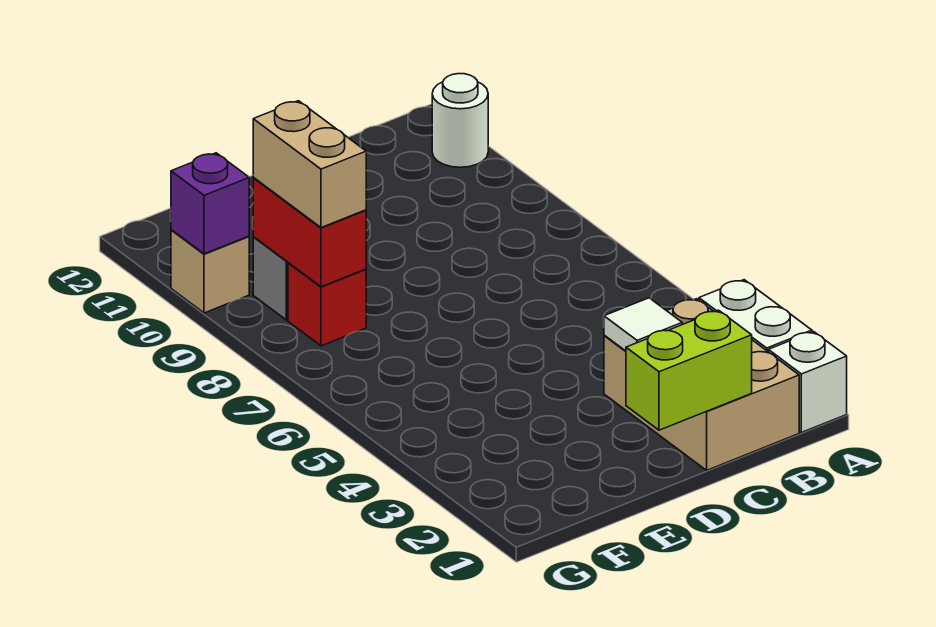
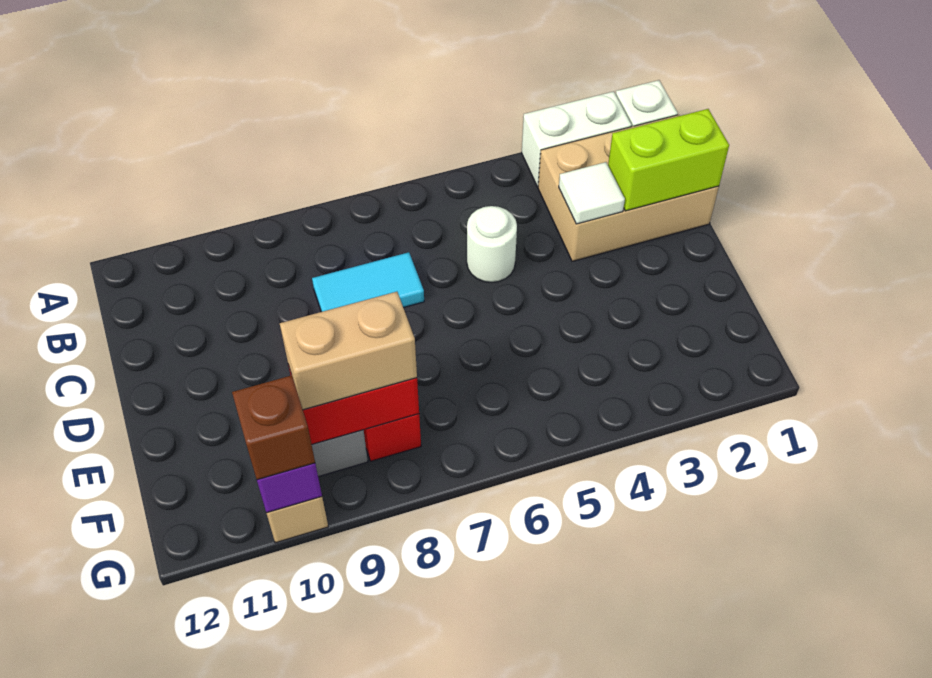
white 1x1 round brick [432,74,488,167] -> white 1x1 round brick moved to [467,206,517,283]
lime 1x2 brick [626,310,752,430] -> lime 1x2 brick turned to [608,109,729,211]
none -> cyan 1x2 tile [312,252,424,312]
none -> brown 1x1 brick [232,375,315,480]

